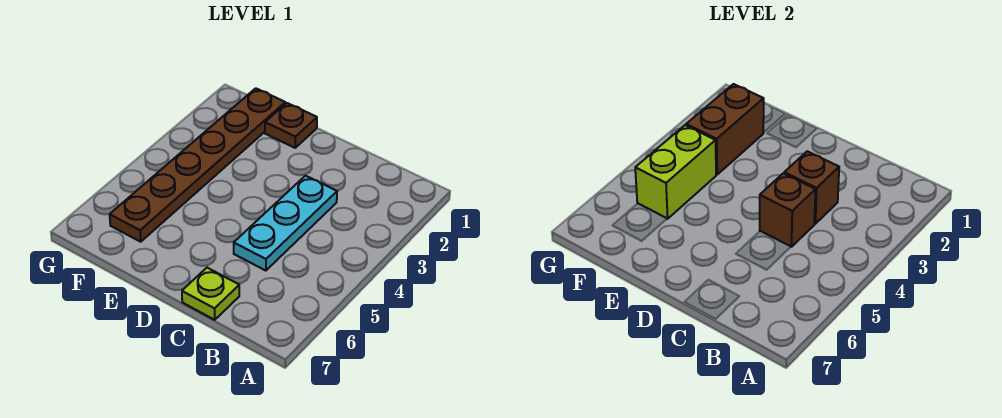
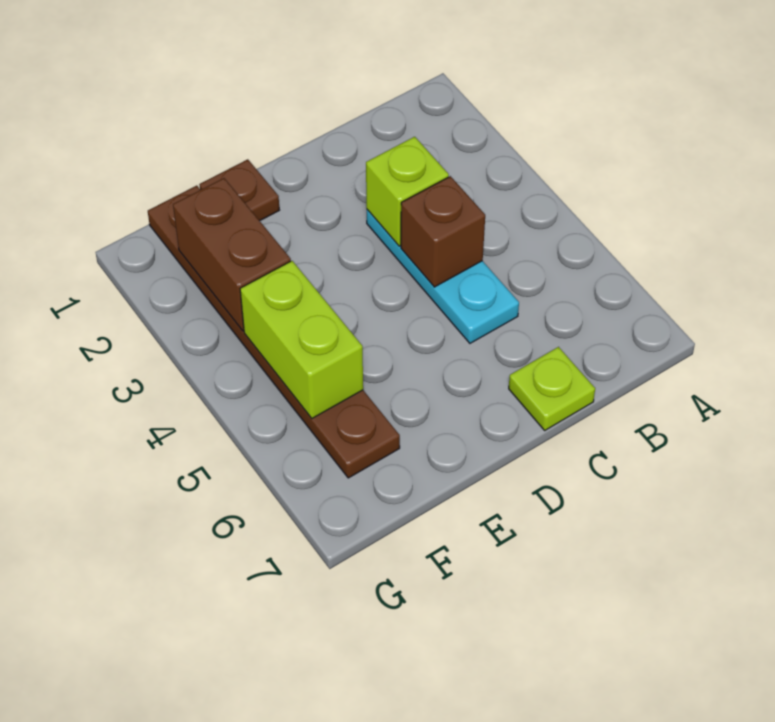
brown 1x1 brick [784,151,839,224] -> lime 1x1 brick [366,137,449,246]

